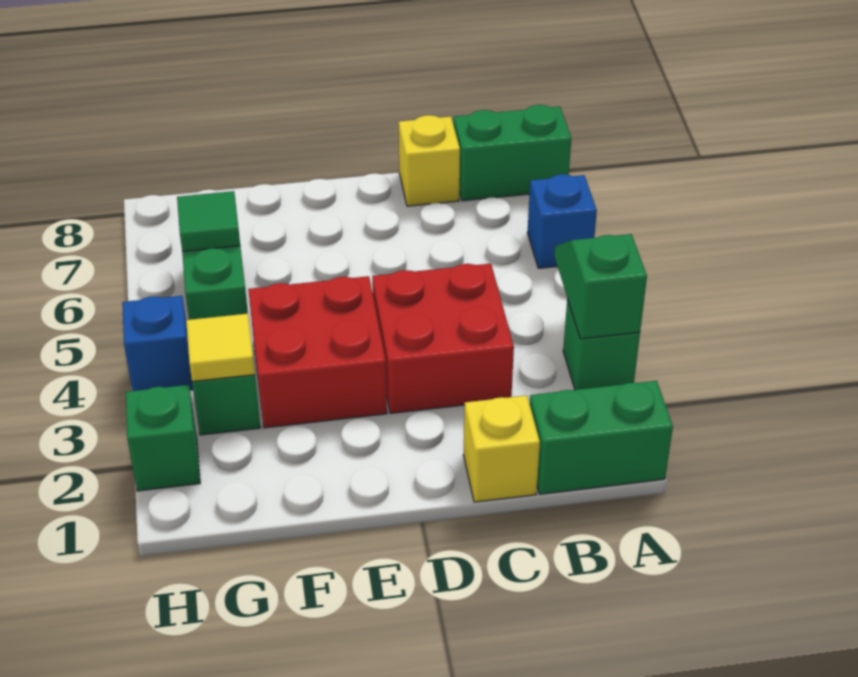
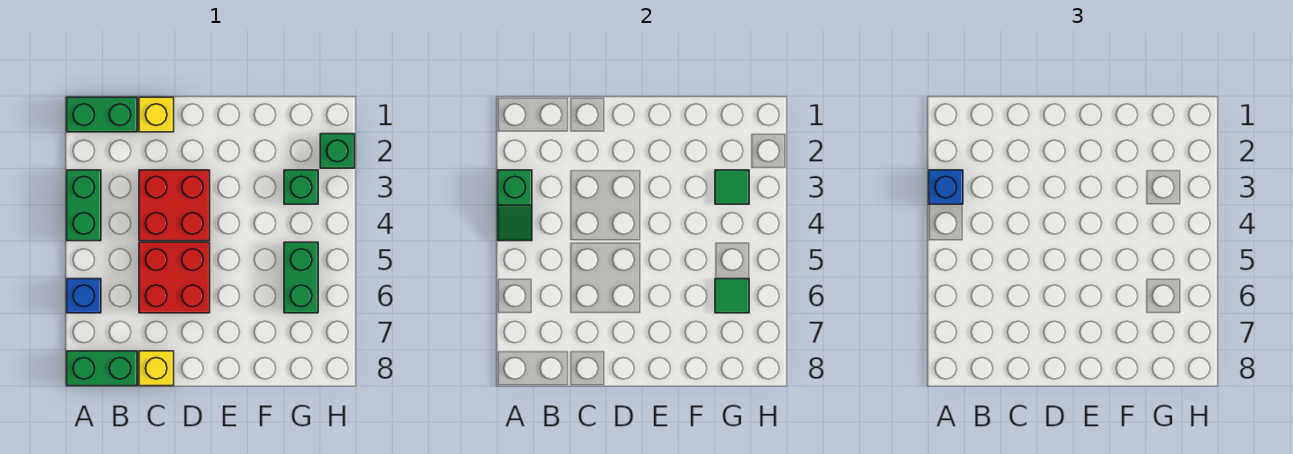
green 1x1 brick [563,299,640,390] -> green 1x2 brick [67,170,101,241]
red 2x2 brick [248,276,387,428] -> red 2x2 brick moved to [139,242,210,313]
yellow 1x1 tile [186,314,255,382] -> green 1x1 tile [715,170,749,204]
blue 1x1 brick [122,296,193,391] -> blue 1x1 brick moved to [929,170,963,204]

